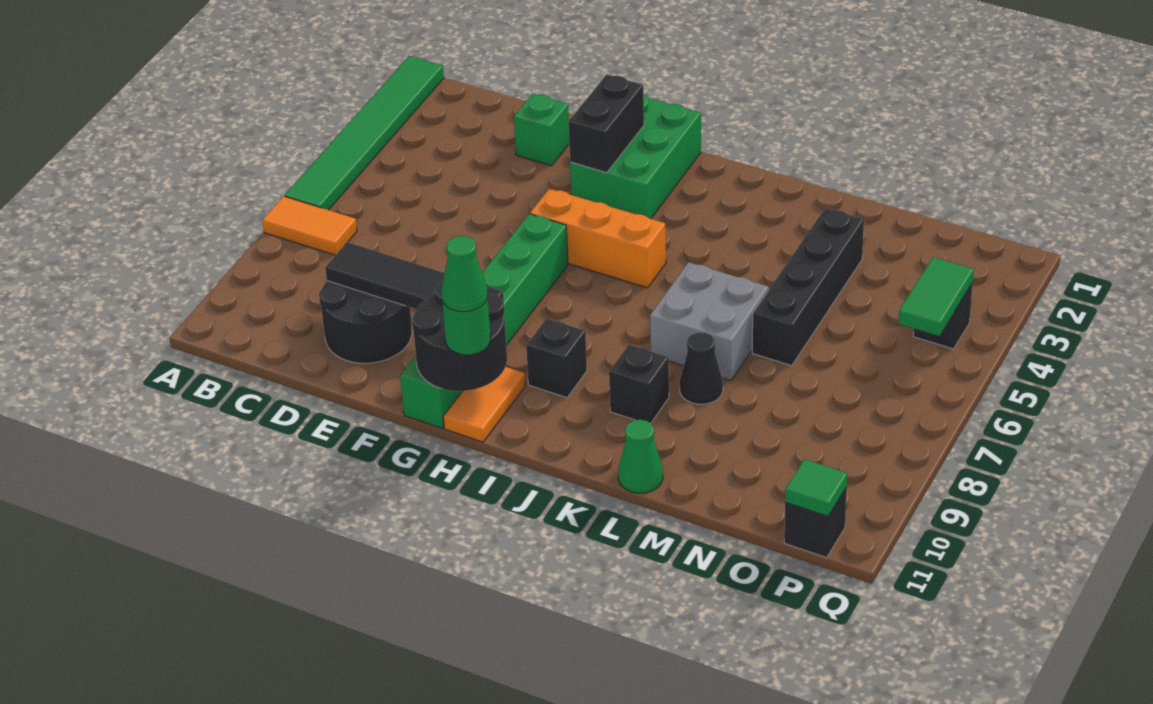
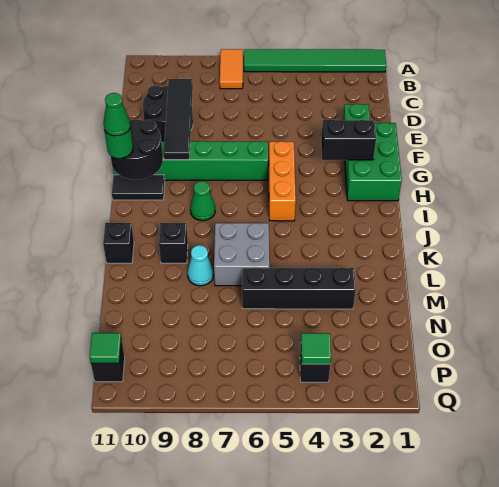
green 2x3 brick [570,95,701,219] -> green 2x3 brick turned to [345,122,402,201]
orange 1x2 tile [443,367,526,442] -> black 1x2 tile [112,175,165,200]
black 1x1 brick [526,319,587,398] -> black 1x1 brick moved to [103,223,134,263]
black 1x1 cone [679,332,723,404] -> cyan 1x1 cone [187,245,214,286]
green 1x1 cone [618,420,663,493] -> green 1x1 cone moved to [190,181,215,221]
green 1x2 tile [898,257,974,336] -> green 1x1 tile [301,333,331,364]

